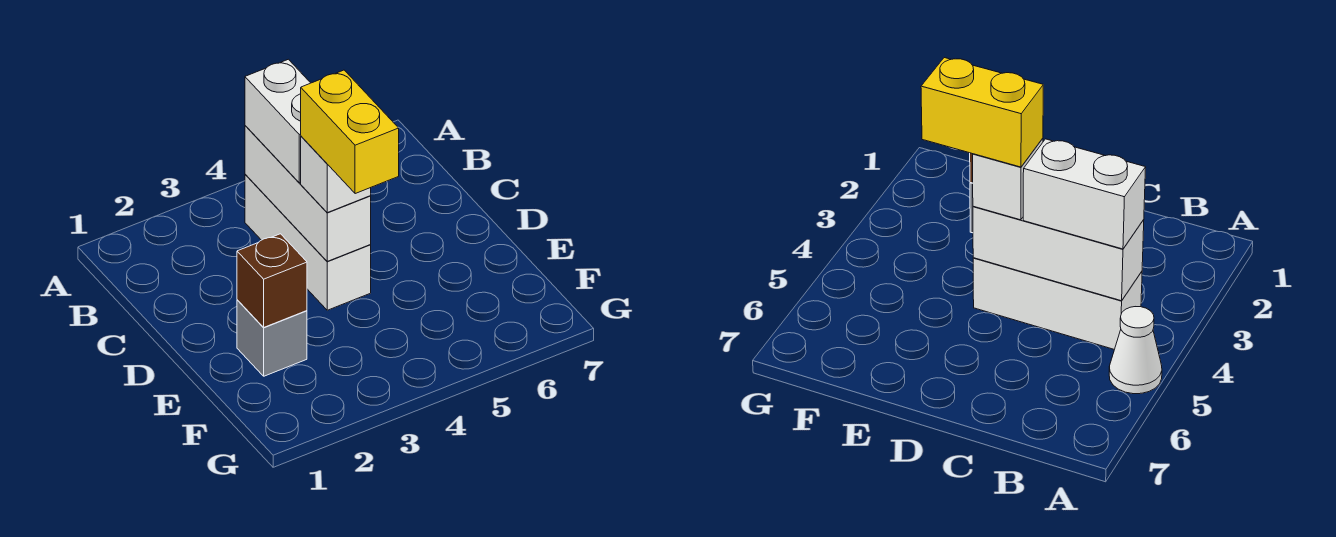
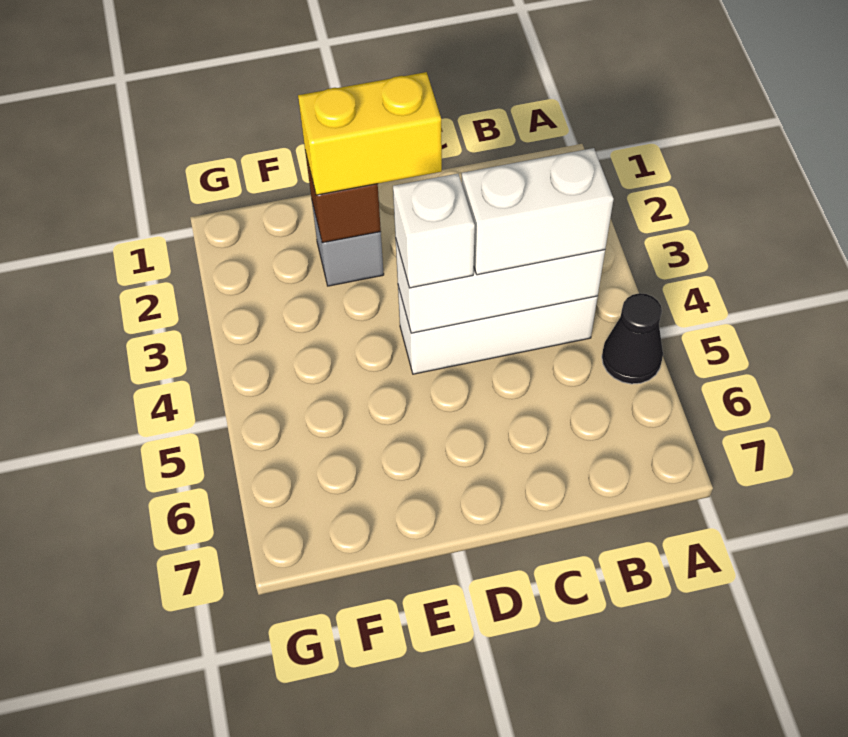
white 1x1 cone [1109,307,1162,394] -> black 1x1 cone [602,293,663,384]
yellow 1x2 brick [301,70,399,194] -> yellow 1x2 brick moved to [298,72,442,195]

